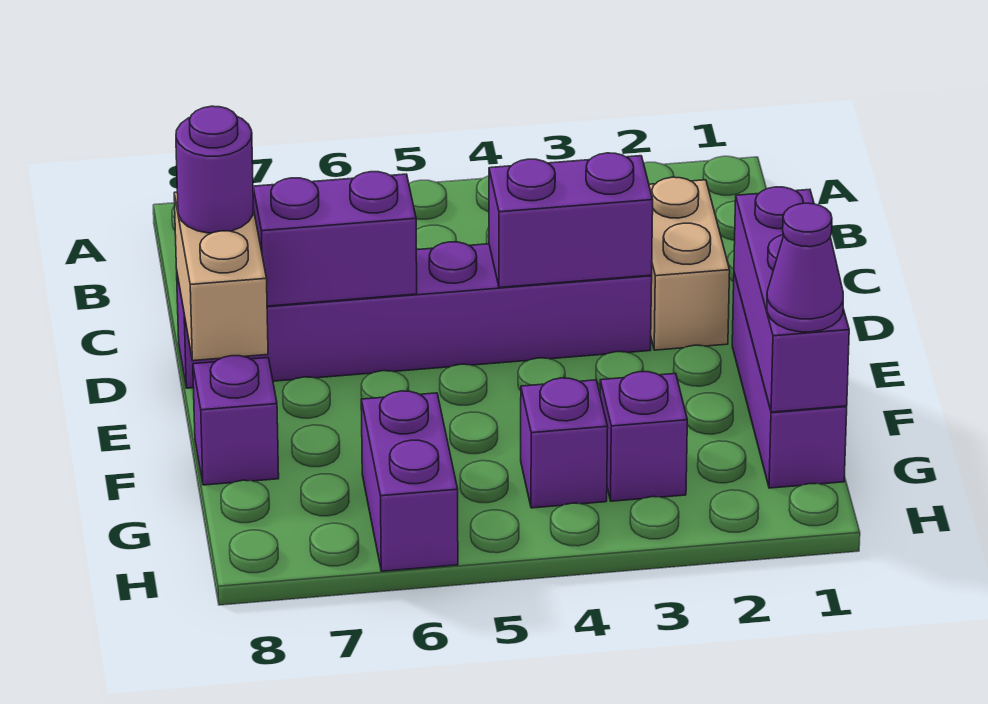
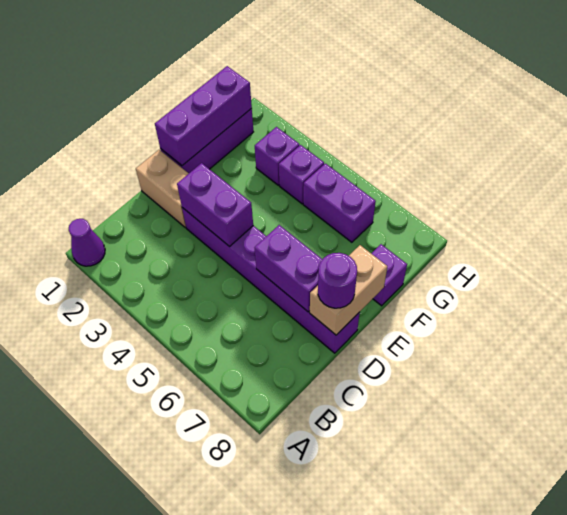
tan 1x2 brick [649,177,730,350] -> tan 1x2 brick turned to [136,150,189,227]
purple 1x1 cone [767,203,843,332] -> purple 1x1 cone moved to [69,219,105,266]
purple 1x2 brick [361,391,458,571] -> purple 1x2 brick turned to [303,163,376,242]

